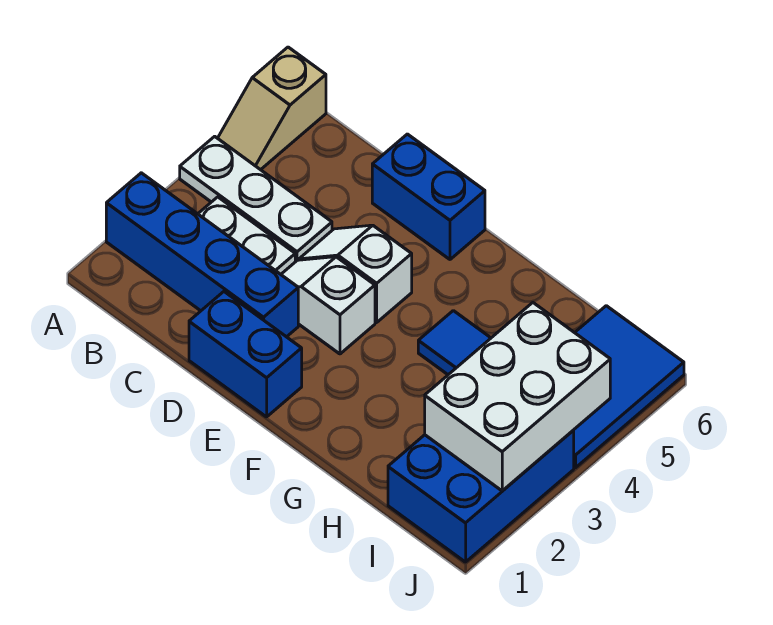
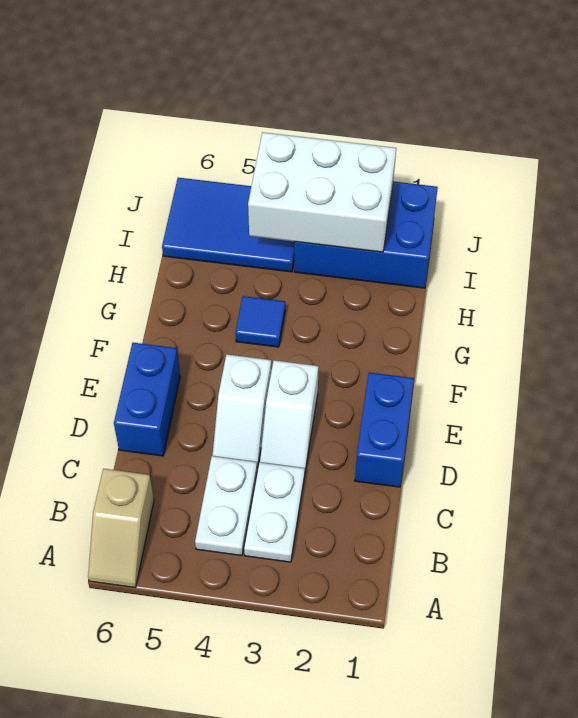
blue 1x4 brick [106,173,298,337] -> none
white 1x3 plate [180,136,332,262] -> white 1x2 plate [195,456,257,556]
tan 1x2 slope [218,47,326,170] -> tan 1x2 slope turned to [88,469,154,588]

